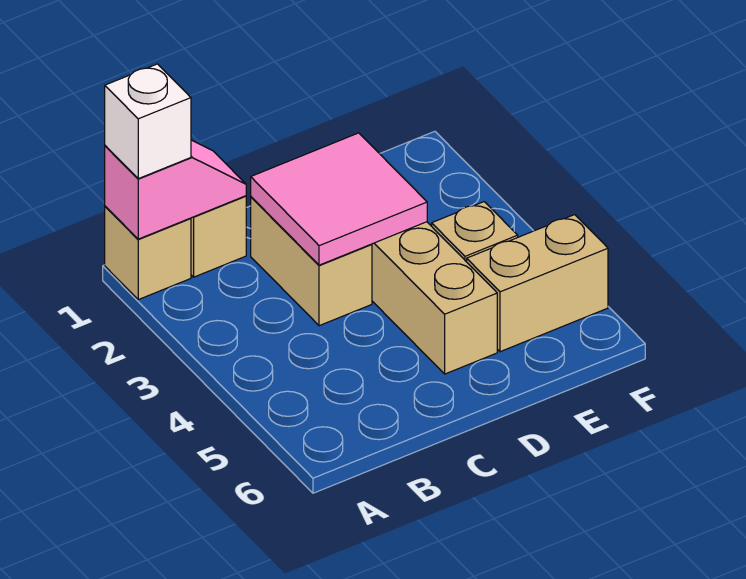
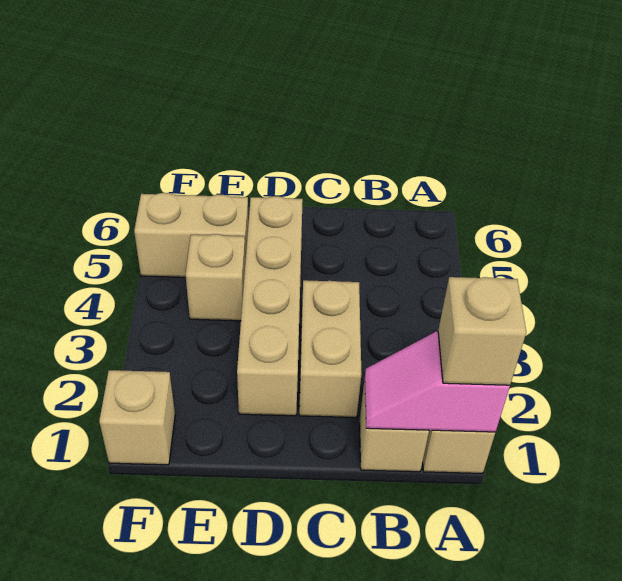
white 1x1 brick [105,64,191,179] -> tan 1x1 brick [438,277,526,385]
pink 2x2 tile [251,133,427,265] -> none
none -> tan 1x1 brick [99,370,175,465]

